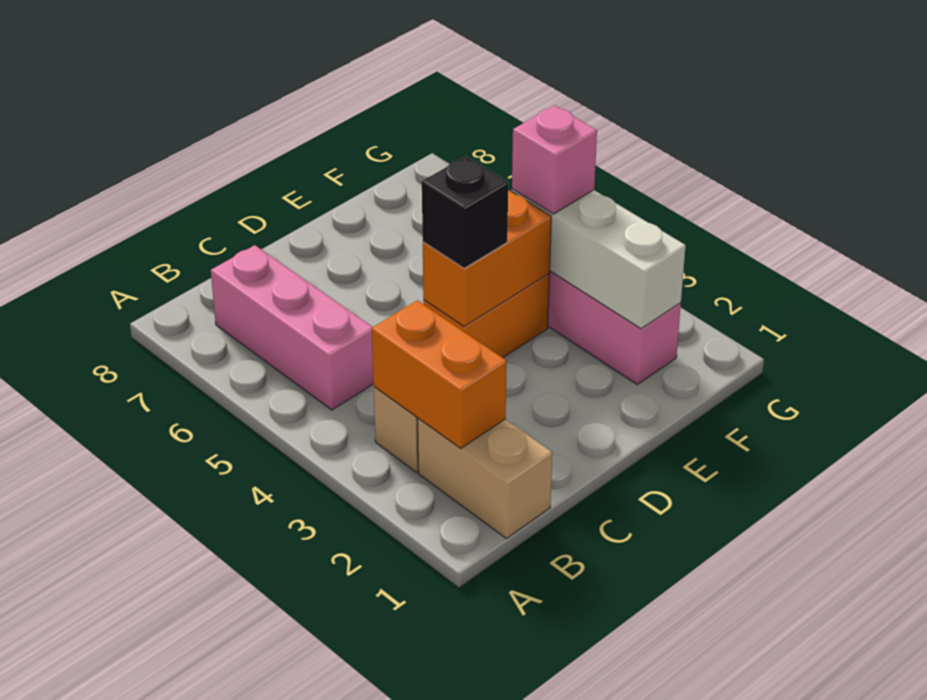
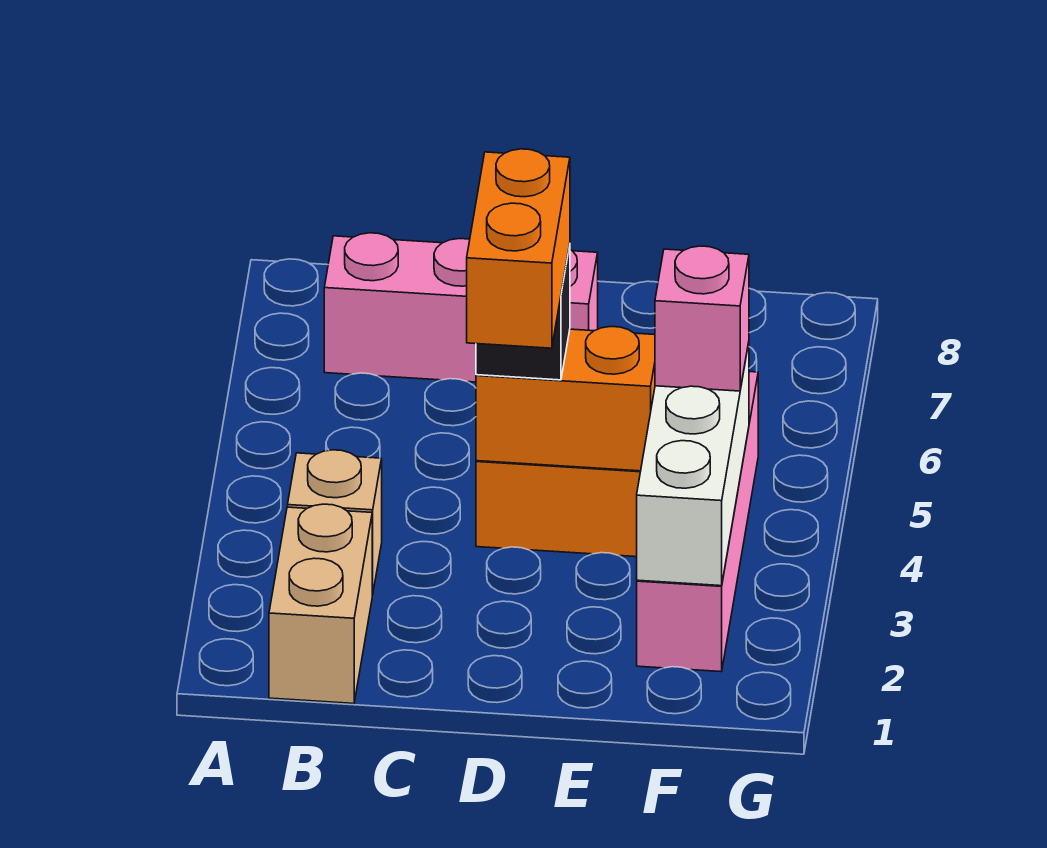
orange 1x2 brick [372,300,507,448] -> orange 1x2 brick moved to [467,149,570,348]
pink 1x3 brick [211,245,374,410] -> pink 1x3 brick turned to [324,233,598,382]

